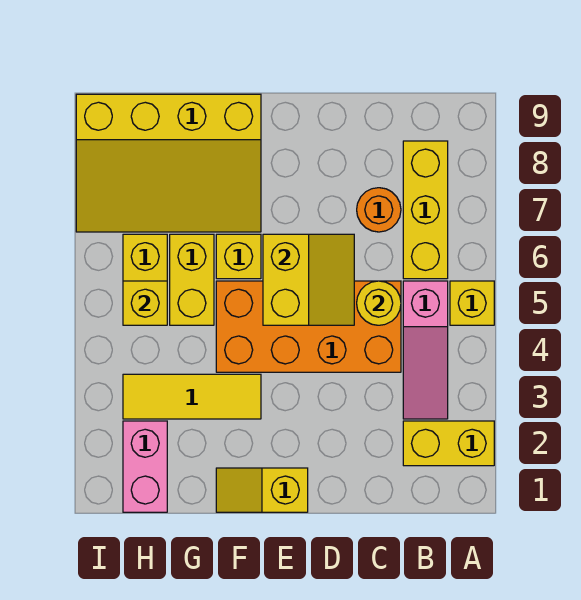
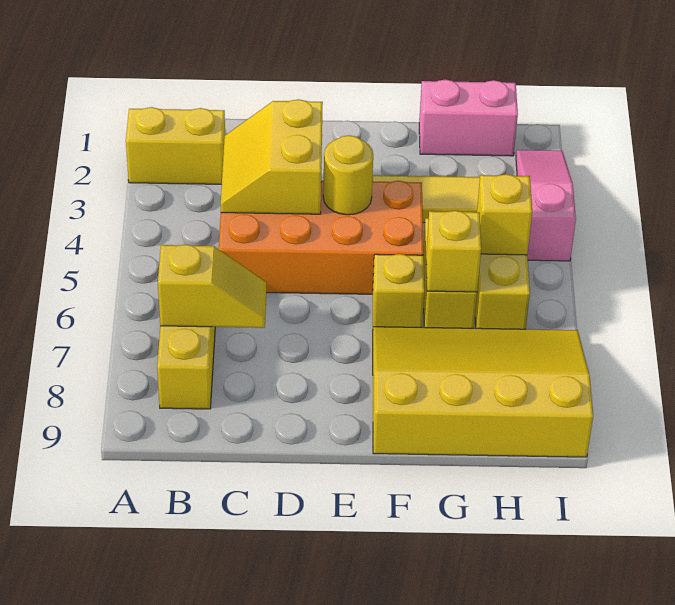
yellow 1x1 brick [450,281,494,325] -> yellow 1x1 brick moved to [426,211,481,292]
pink 1x3 slope [403,281,448,419] -> pink 1x3 slope moved to [516,150,576,261]
yellow 1x1 round brick [357,281,401,325] -> yellow 1x1 round brick moved to [323,135,373,215]
orange 1x1 round brick [357,188,401,232] -> none
yellow 2x2 slope [263,234,354,325] -> yellow 2x2 slope moved to [221,99,323,214]
yellow 1x2 slope [216,468,308,512] -> yellow 1x2 slope moved to [158,244,266,328]
pink 1x2 brick [123,421,167,512] -> pink 1x2 brick turned to [419,79,518,156]

